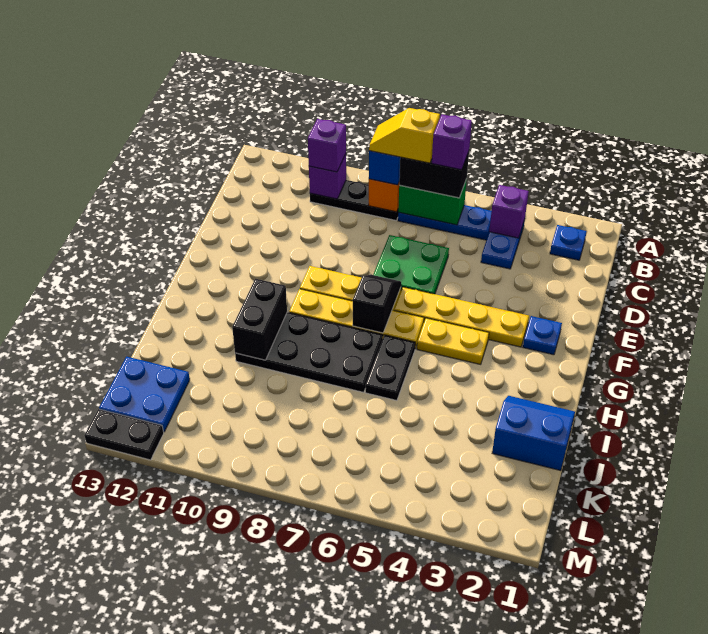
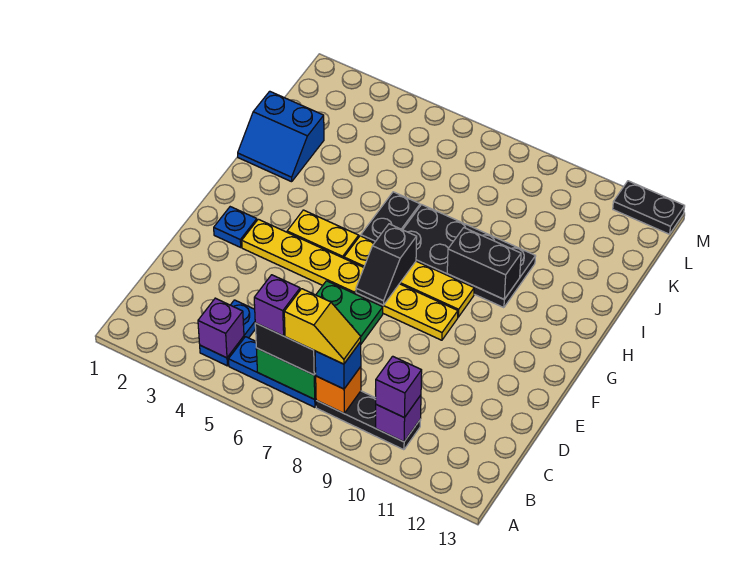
blue 1x1 plate [550,225,587,260] -> none
black 1x2 brick [232,279,287,360] -> black 1x2 brick turned to [447,228,521,299]
blue 2x2 plate [99,357,190,432] -> none

